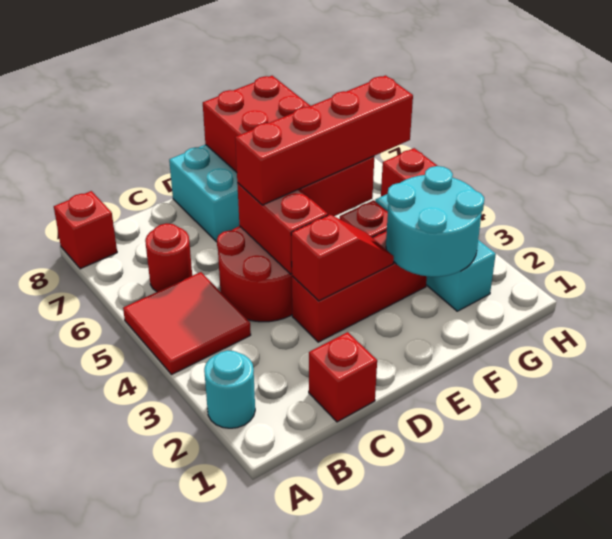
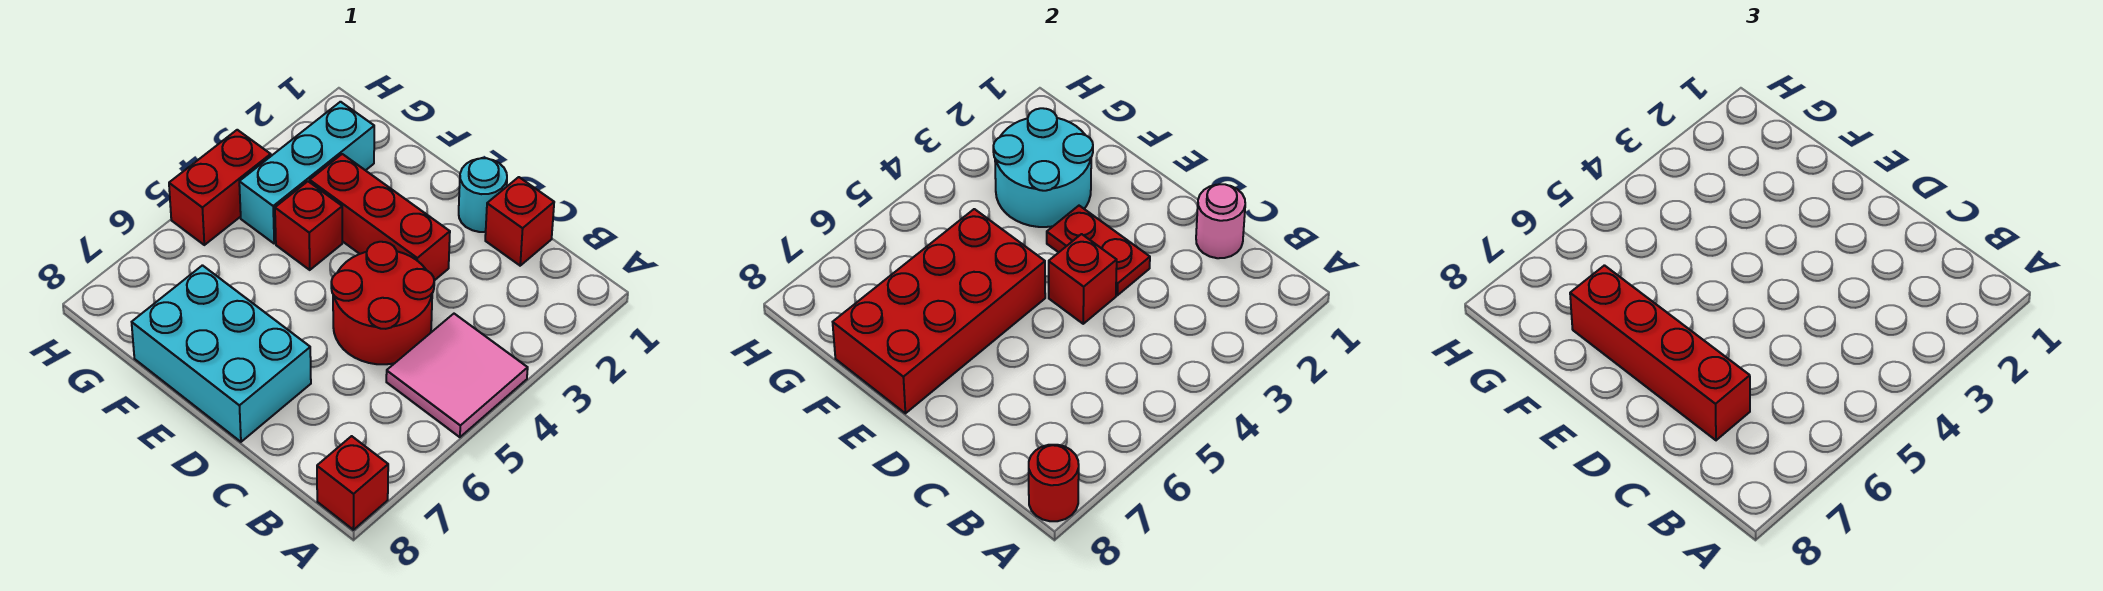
cyan 1x1 round brick [204,350,255,428] -> cyan 1x1 round brick moved to [459,158,507,232]
red 2x2 tile [123,272,251,374] -> pink 2x2 tile [386,314,528,437]
red 1x1 round brick [145,223,192,292] -> red 1x1 round brick moved to [1029,445,1079,521]
none -> pink 1x1 round brick [1196,184,1245,258]
red 1x2 slope [291,215,394,301] -> red 1x2 plate [1047,206,1150,295]
red 1x2 brick [237,183,328,274] -> red 1x1 brick [1049,234,1117,324]
red 1x4 brick [235,75,413,205] -> red 1x4 brick moved to [1570,265,1750,440]

